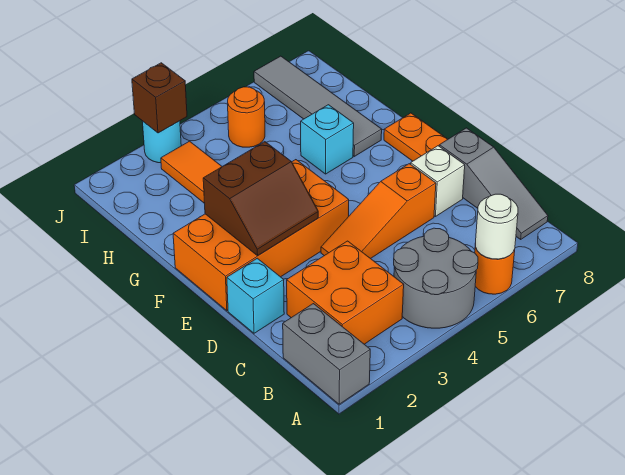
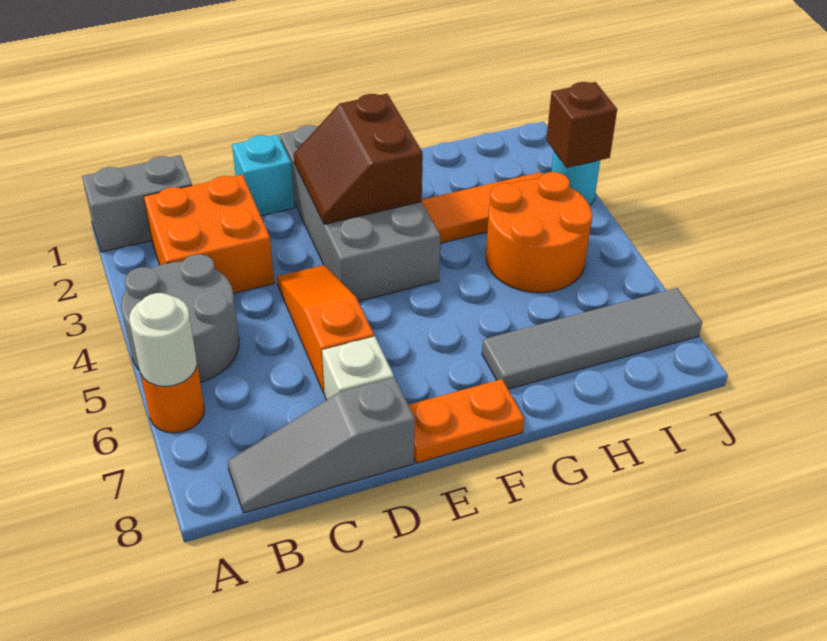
orange 2x4 brick [173,160,349,311] -> grey 2x4 brick [280,125,441,301]
cyan 1x1 brick [301,105,354,174] -> none
orange 1x1 round brick [228,87,265,147] -> orange 2x2 round brick [486,172,593,293]

